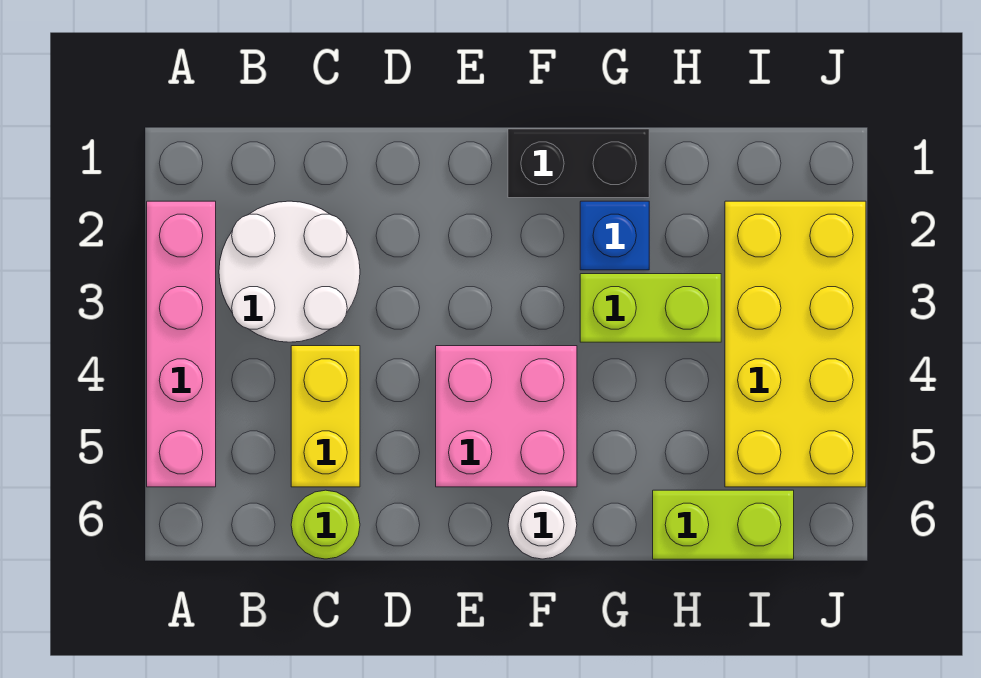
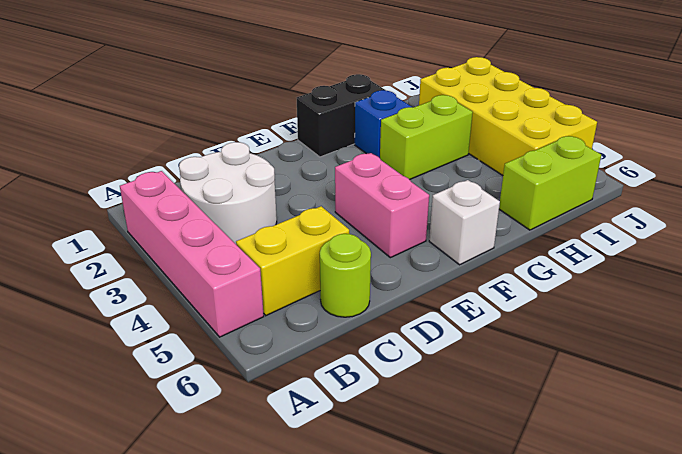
yellow 1x2 brick [291,346,360,487] -> yellow 1x2 brick turned to [236,206,349,316]
pink 2x2 brick [436,346,577,487] -> pink 1x2 brick [335,153,429,258]
white 1x1 round brick [508,490,577,559] -> white 1x1 brick [429,180,500,265]

